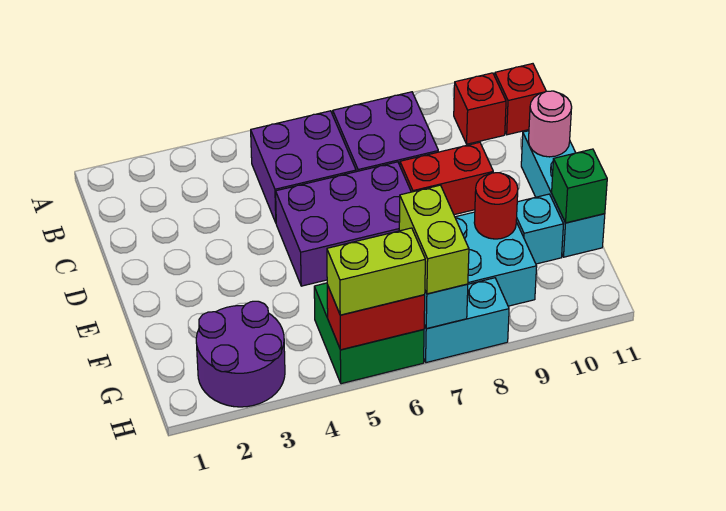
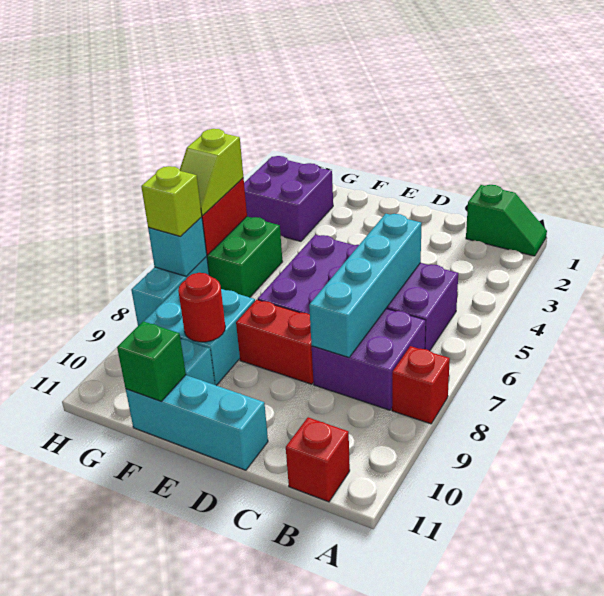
none -> green 1x2 slope [466,185,547,256]
red 1x1 brick [454,73,506,144] -> red 1x1 brick moved to [392,346,450,424]
none -> cyan 1x4 brick [309,214,422,357]
red 1x2 brick [400,142,493,215] -> red 1x2 brick turned to [236,300,314,384]
pink 1x1 round brick [528,91,572,157] -> none
purple 2x2 round brick [196,301,285,407] -> purple 2x2 brick [244,156,333,241]
lime 1x2 brick [399,185,469,294] -> lime 1x1 brick [141,166,202,236]
lime 1x2 brick [327,228,425,315] -> lime 1x2 slope [180,129,243,215]

